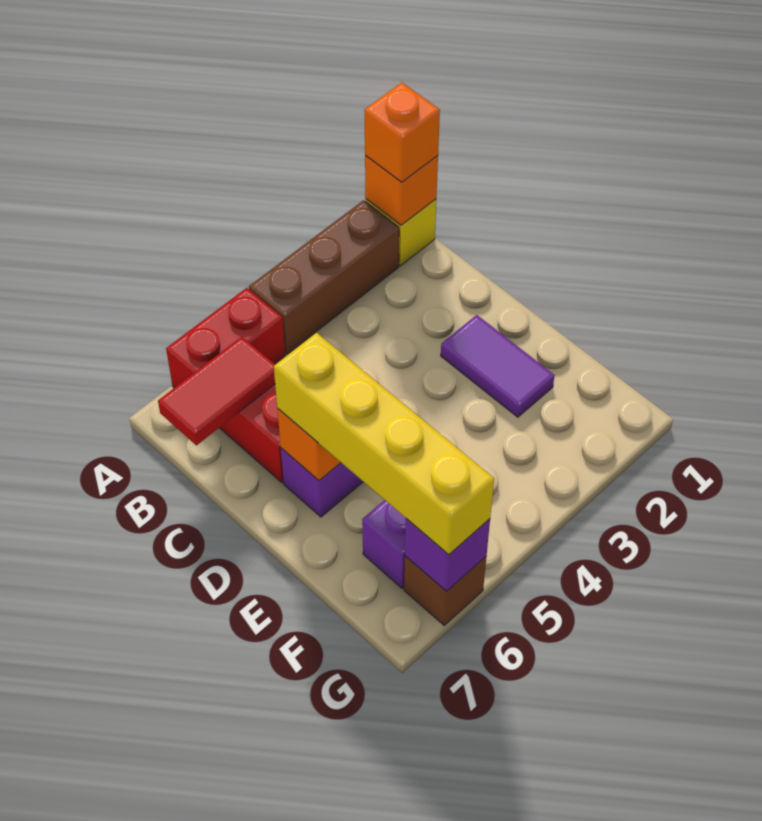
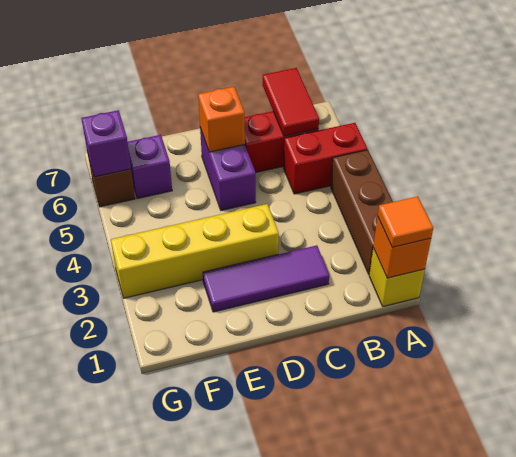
orange 1x1 brick [365,83,440,182] -> orange 1x1 tile [378,196,433,247]
red 1x2 brick [166,288,285,388] -> red 1x2 brick turned to [283,123,367,194]
purple 1x2 tile [441,315,555,417] -> purple 1x3 tile [203,245,329,312]
yellow 1x4 brick [274,333,494,555] -> yellow 1x4 brick moved to [111,204,279,298]

